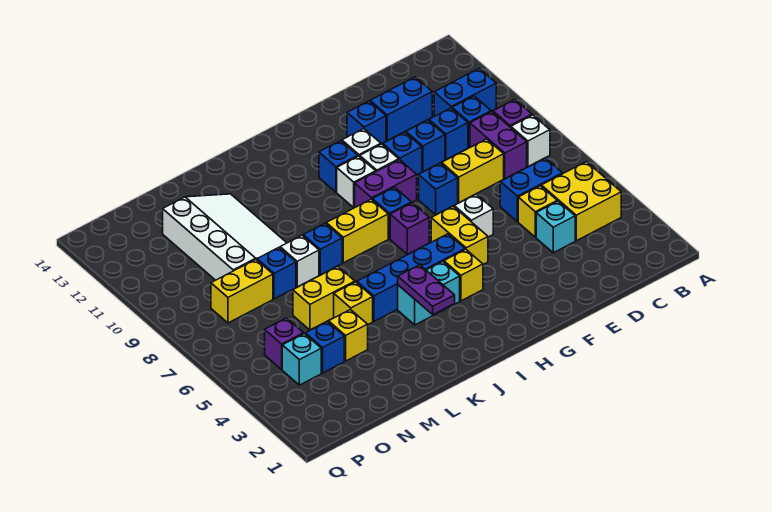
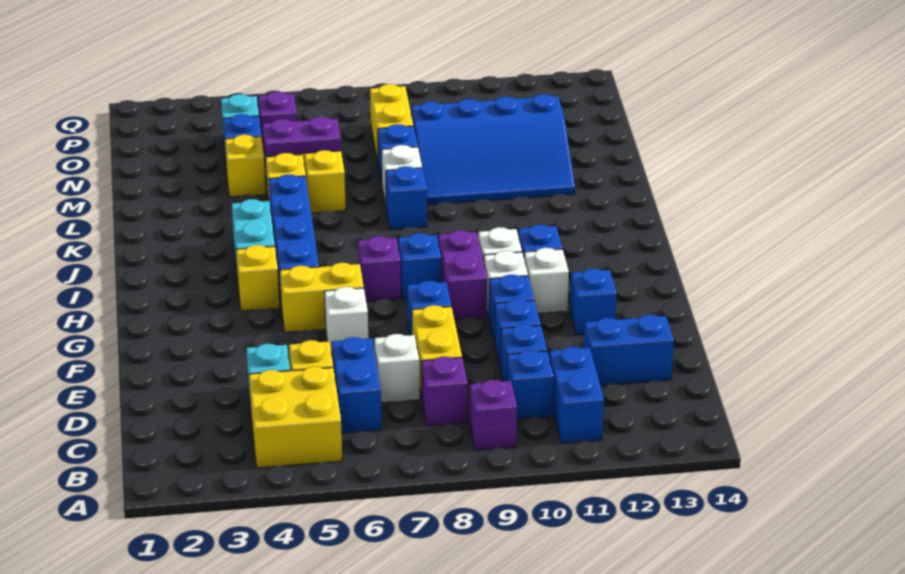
white 1x1 brick [511,115,550,166] -> white 1x1 brick moved to [374,334,420,403]
purple 1x2 brick [470,111,527,178] -> purple 1x1 brick [421,357,468,426]
blue 1x2 brick [370,77,432,141] -> blue 1x2 brick turned to [584,315,674,385]
yellow 1x2 brick [326,199,388,263] -> none
purple 1x2 plate [398,265,455,314] -> purple 1x2 plate moved to [263,116,341,156]
white 3x4 slope [163,194,286,280] -> blue 3x4 slope [411,94,575,205]

